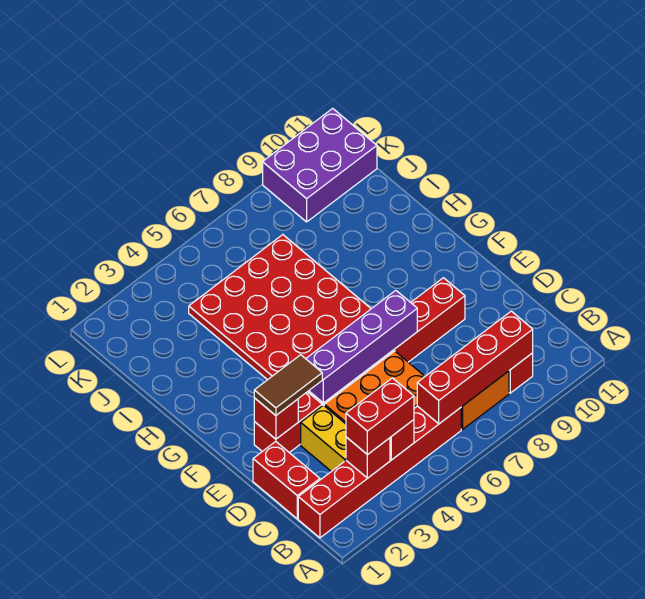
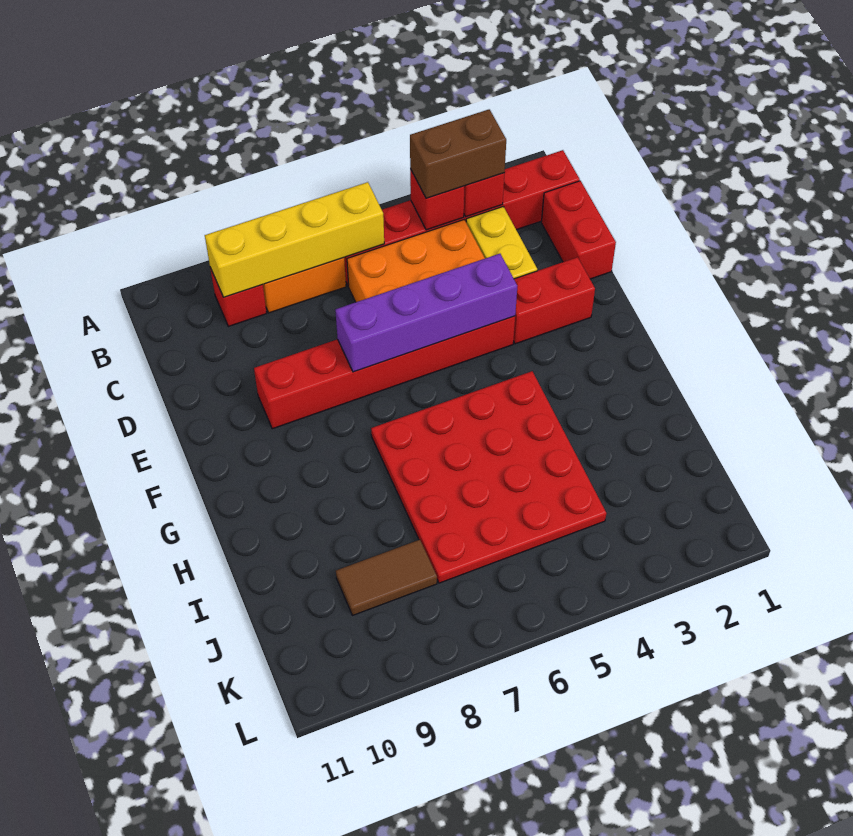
red 1x2 brick [346,378,414,455] -> brown 1x2 brick [410,109,506,198]
red 1x4 brick [417,311,533,424] -> yellow 1x4 brick [205,182,384,297]
red 1x1 brick [254,398,298,439] -> none
brown 1x2 tile [254,355,322,415] -> brown 1x2 tile moved to [336,540,437,615]
purple 2x3 brick [263,108,377,222] -> none

